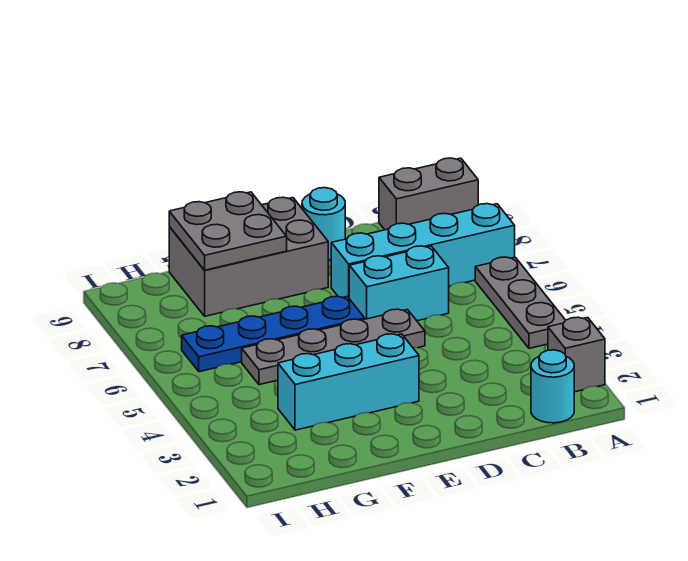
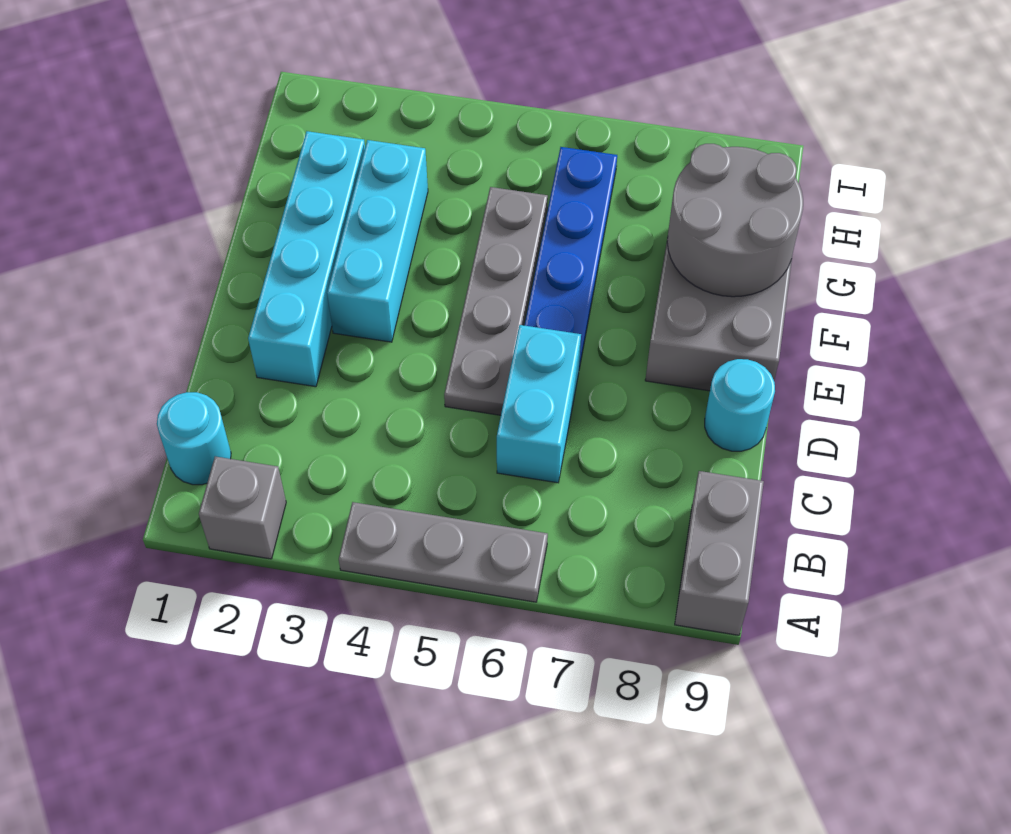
cyan 1x4 brick [331,204,515,298] -> cyan 1x4 brick moved to [248,131,365,387]
grey 2x2 plate [169,192,287,270] -> grey 2x2 round brick [667,144,803,297]

